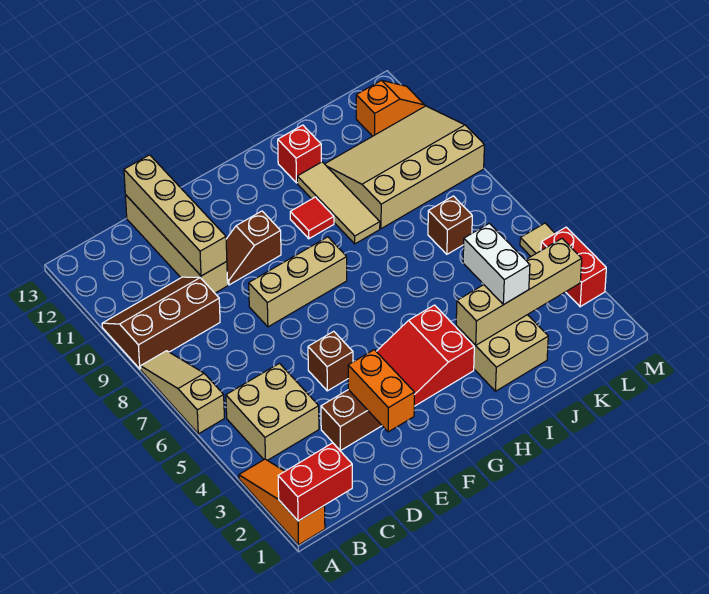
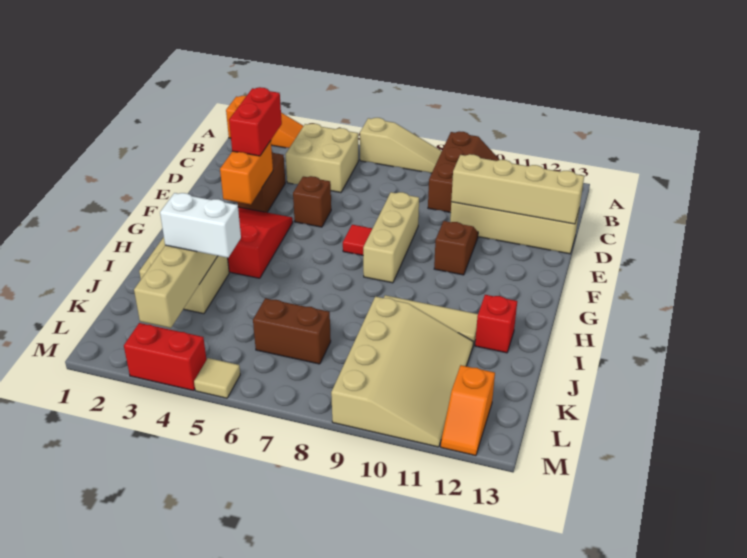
red 1x2 brick [278,443,352,521] -> red 1x2 brick moved to [229,87,282,156]
orange 1x2 brick [348,350,414,432] -> orange 1x2 brick turned to [220,141,273,205]
red 1x1 tile [290,197,334,239] -> red 1x1 tile moved to [343,225,372,255]
brown 1x1 brick [428,196,472,254] -> brown 1x2 brick [253,298,331,364]

